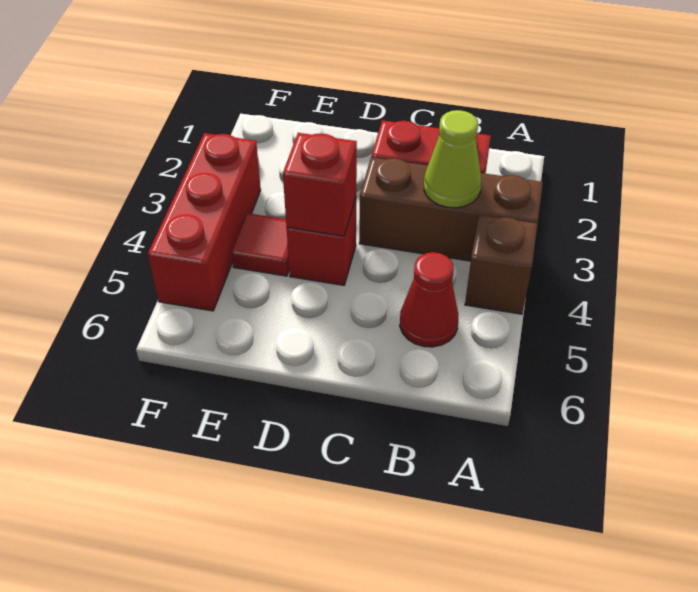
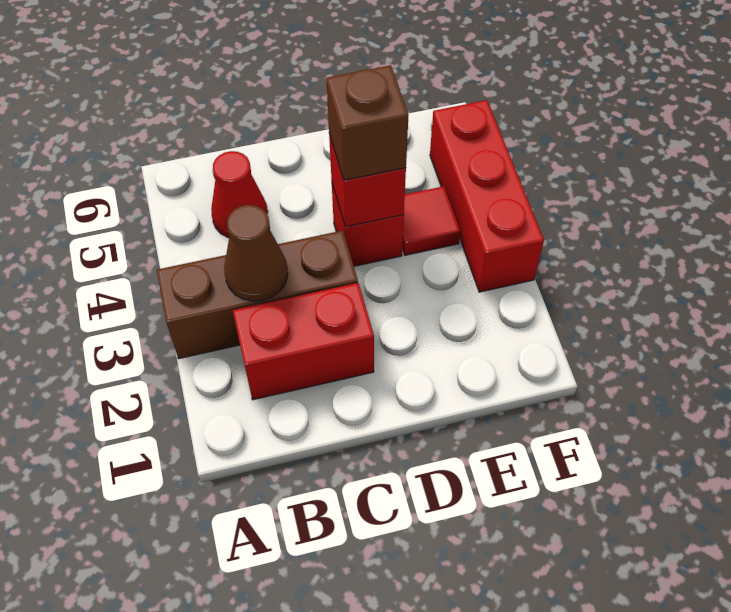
brown 1x1 brick [465,215,538,314] -> brown 1x1 brick moved to [326,65,409,180]
lime 1x1 cone [424,110,482,208] -> brown 1x1 cone [224,205,288,301]

